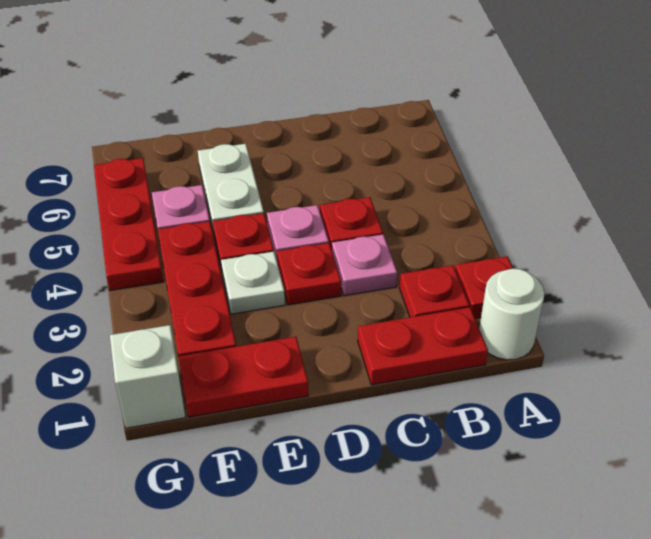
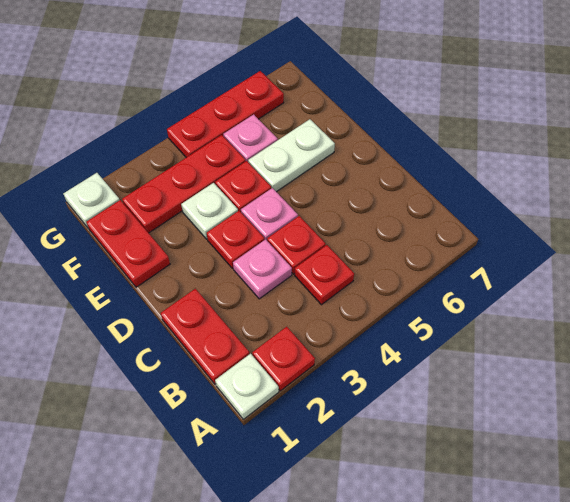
white 1x1 round brick [479,269,545,360] -> white 1x1 plate [215,354,279,419]
red 1x1 plate [400,265,470,317] -> red 1x1 plate moved to [295,245,354,305]
white 1x1 brick [110,325,185,428] -> white 1x1 plate [63,173,119,228]

